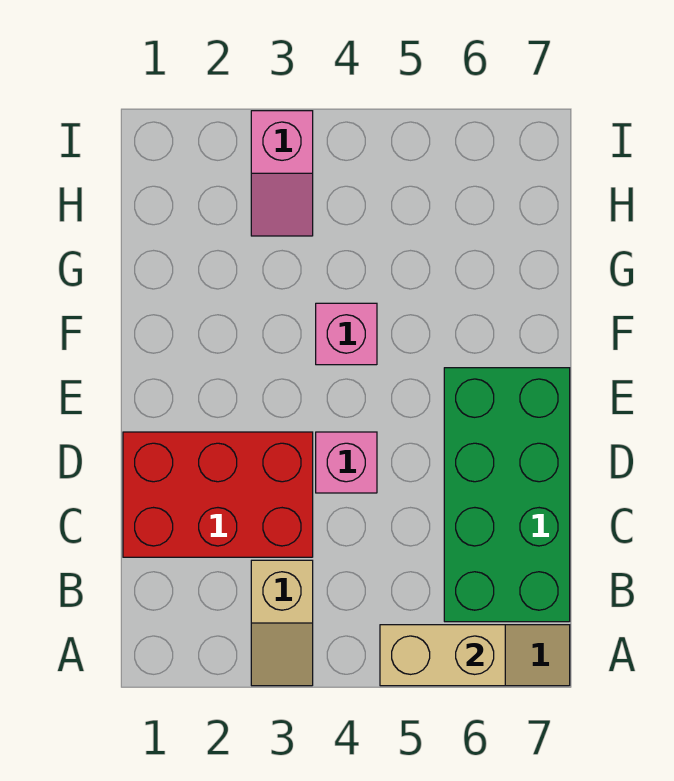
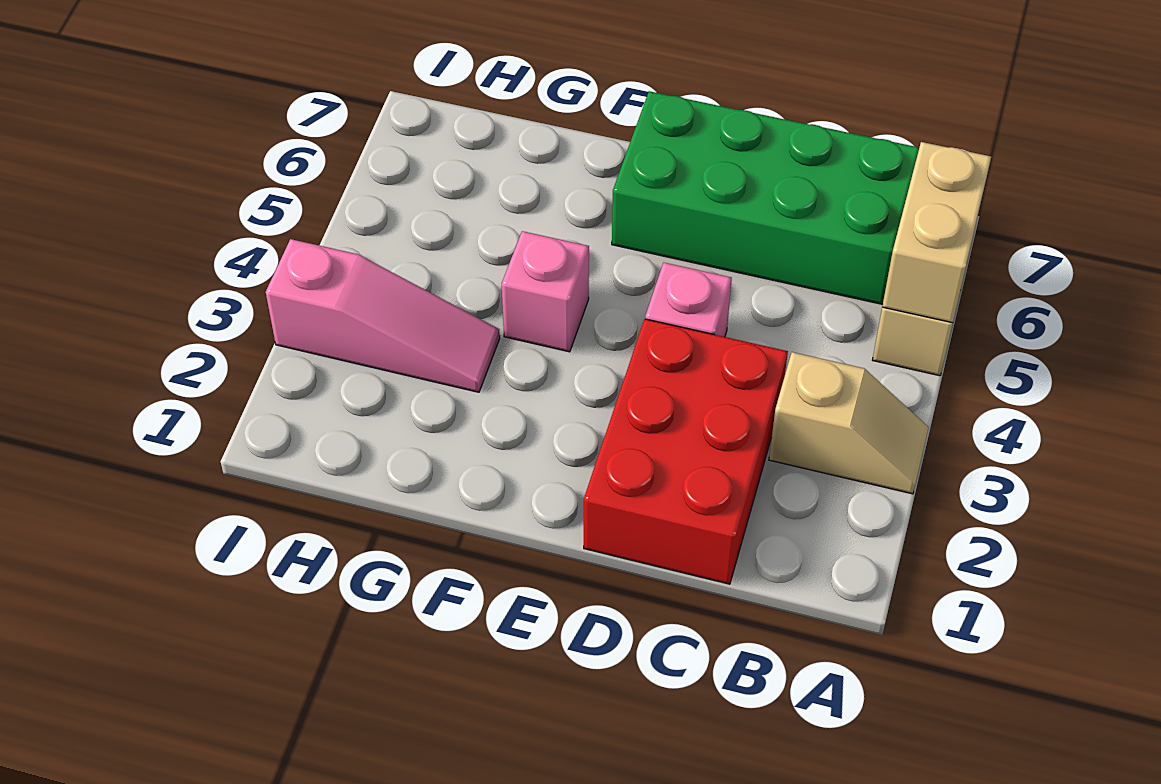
pink 1x2 slope [251,111,313,236] -> pink 1x3 slope [266,239,500,392]

